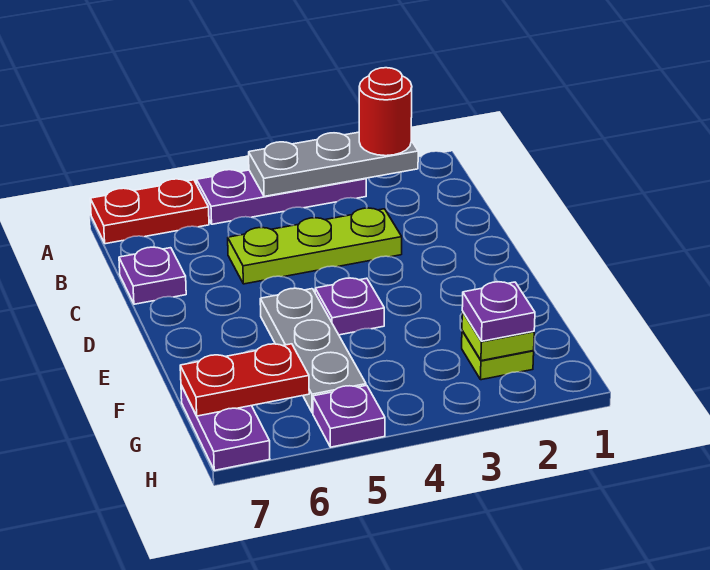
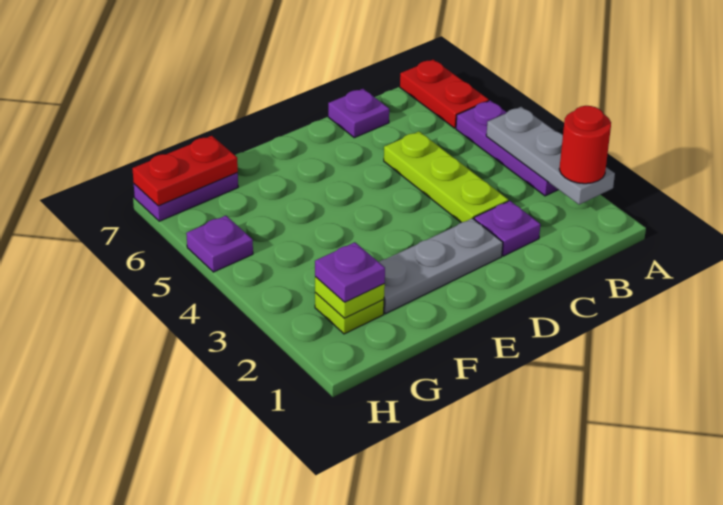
purple 1x1 plate [315,278,384,335] -> purple 1x1 plate moved to [474,201,540,256]
grey 1x3 plate [260,288,366,413] -> grey 1x3 plate moved to [379,218,503,314]
red 1x2 plate [180,344,309,416] -> red 1x2 plate turned to [132,136,238,206]

